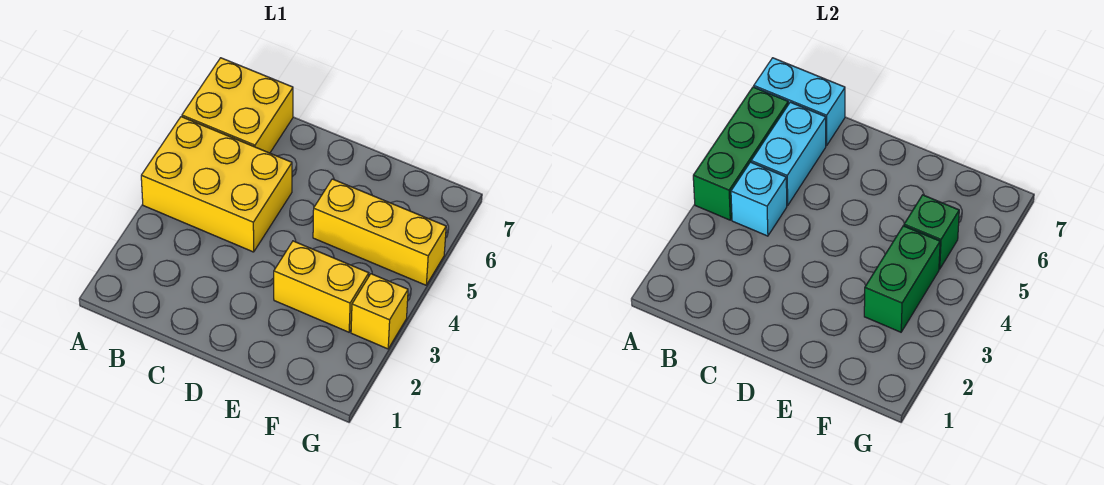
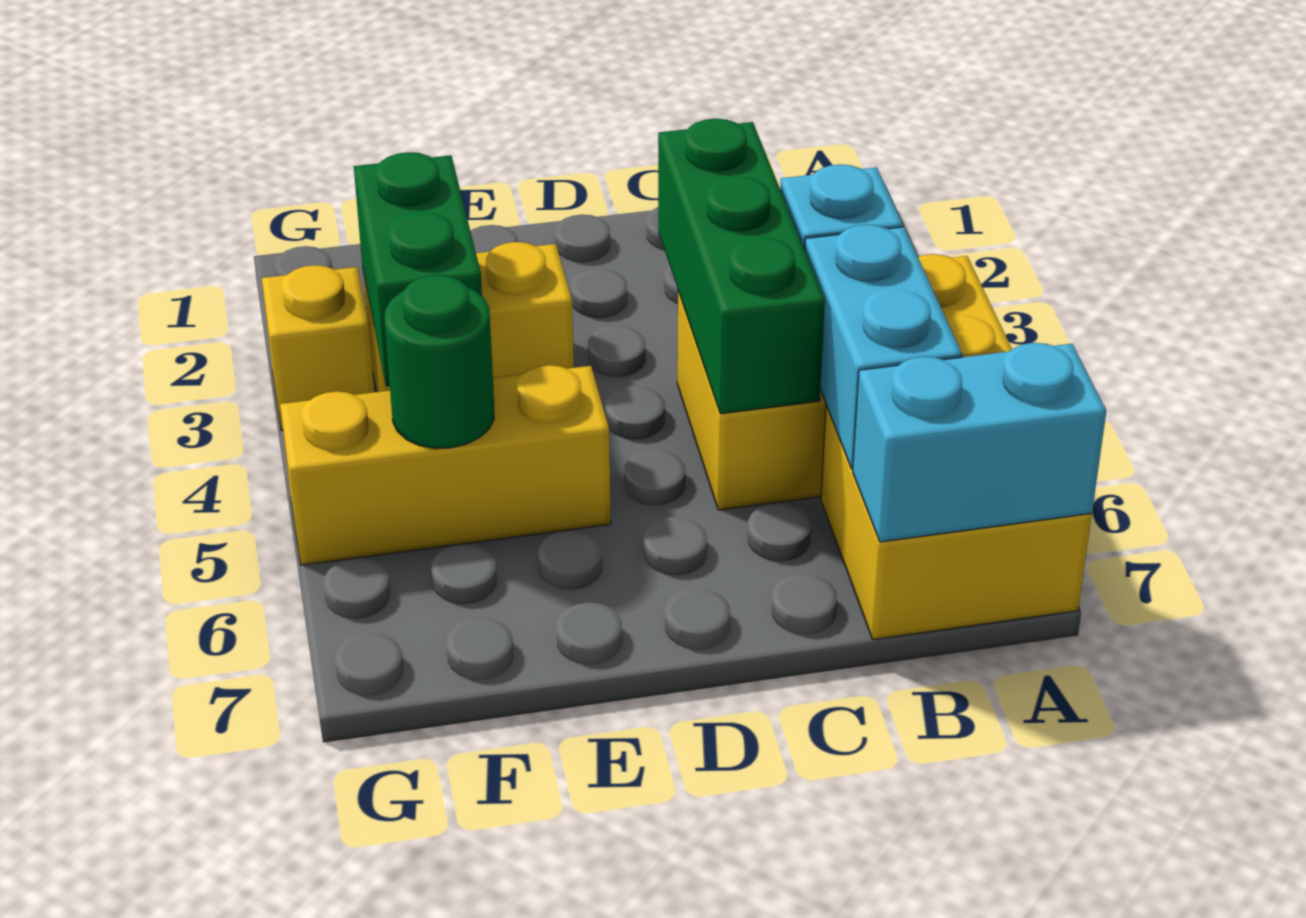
green 1x3 brick [693,87,788,220] -> green 1x3 brick moved to [658,119,825,414]
green 1x1 brick [904,195,959,269] -> green 1x1 round brick [384,275,494,448]

